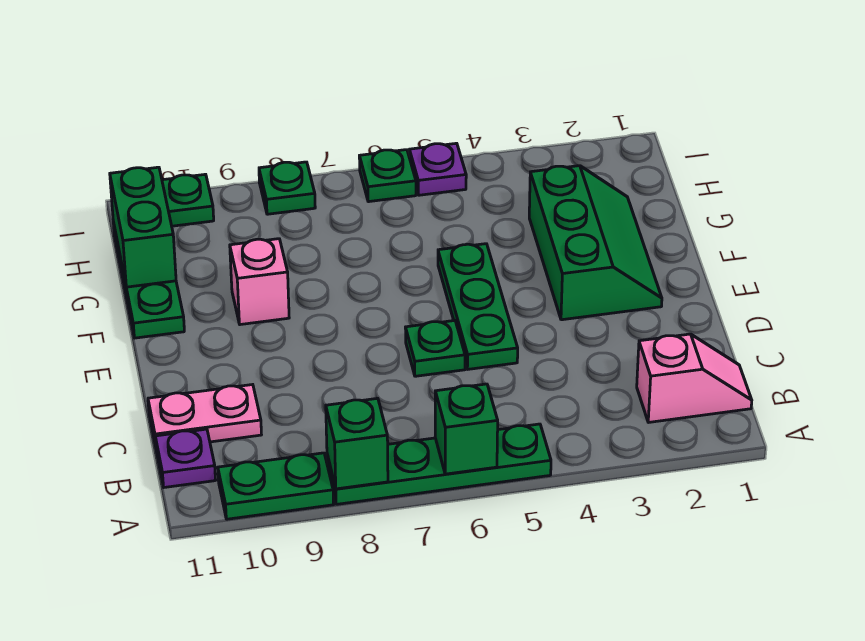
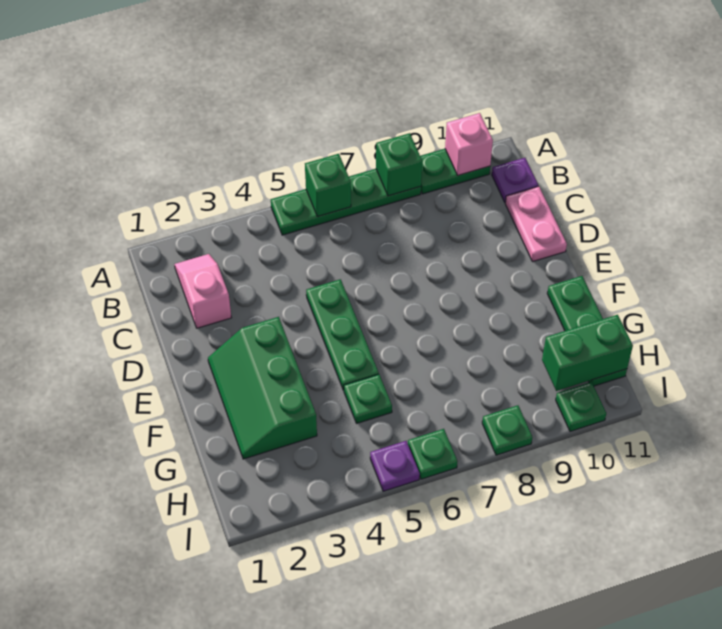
pink 1x2 slope [637,334,752,422] -> pink 1x2 slope turned to [175,254,231,328]
pink 1x2 plate [148,385,261,446] -> pink 1x2 plate turned to [505,186,567,262]
green 1x1 plate [405,321,465,376] -> green 1x1 plate moved to [344,374,392,423]
pink 1x1 brick [230,239,289,325] -> pink 1x1 brick moved to [445,113,493,175]
green 1x2 brick [110,167,176,287] -> green 1x2 brick turned to [542,315,633,391]

